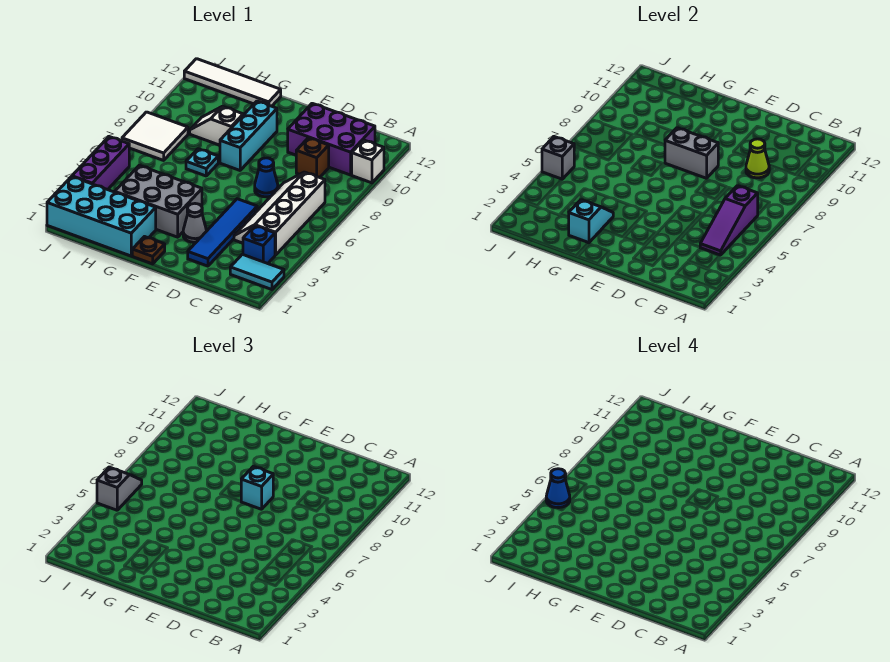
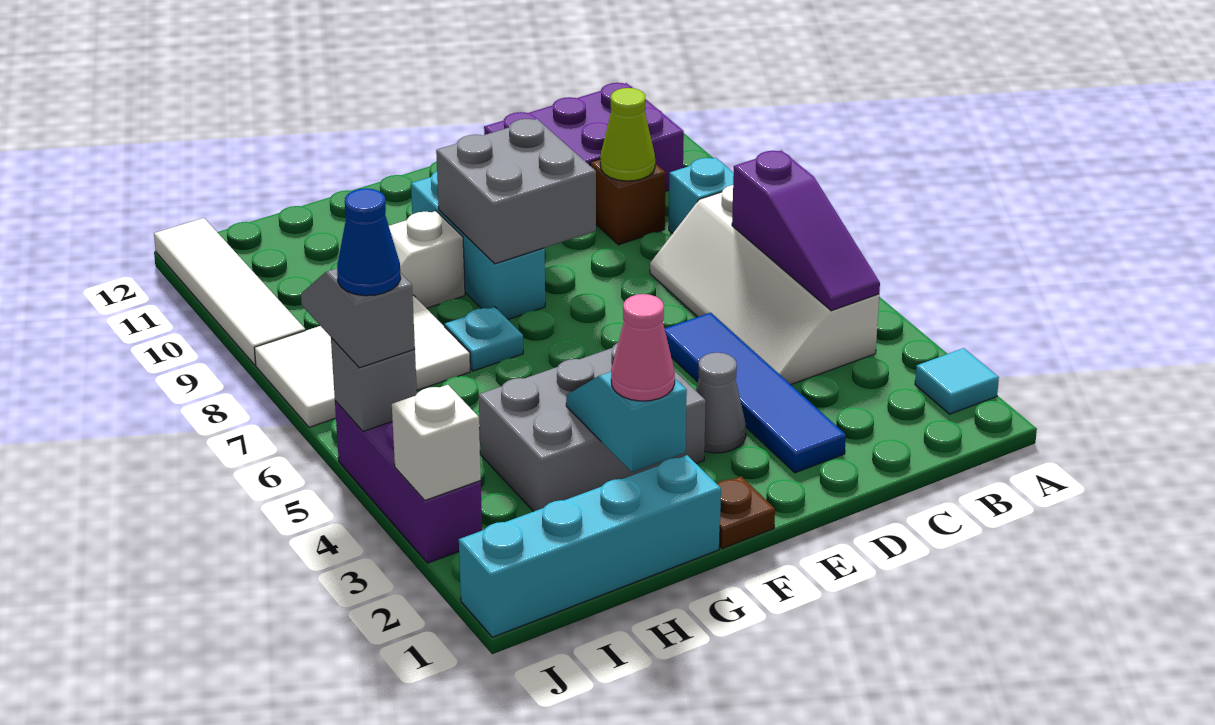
cyan 1x2 tile [230,254,284,290] -> cyan 1x1 tile [915,348,999,414]
white 1x1 brick [352,140,384,183] -> white 1x1 brick moved to [392,385,481,500]
blue 1x1 brick [243,226,275,264] -> none
blue 1x1 cone [255,158,278,197] -> none
grey 1x2 brick [665,128,718,178] -> grey 2x2 brick [436,119,596,264]
cyan 1x1 brick [241,467,273,509] -> cyan 1x1 brick moved to [669,158,734,234]
cyan 2x4 brick [47,177,156,256] -> cyan 1x4 brick [459,455,721,637]
none -> pink 1x1 cone [611,294,675,401]
white 1x4 tile [184,59,281,106] -> white 1x4 tile turned to [154,218,305,365]
white 2x2 tile [122,112,188,160] -> white 2x3 tile [254,295,470,427]

